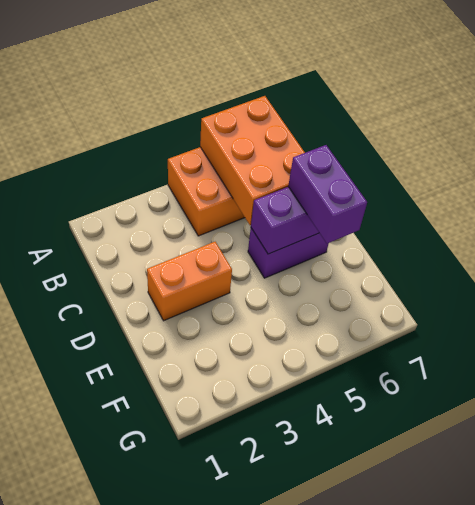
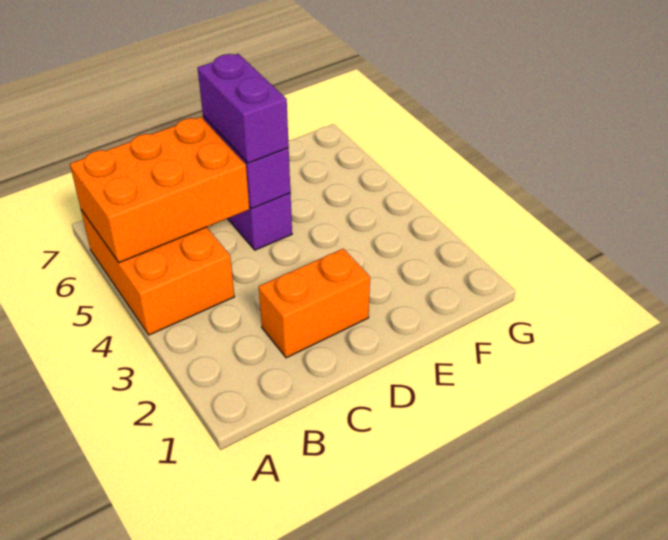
orange 1x2 brick [147,242,232,321] -> orange 1x2 brick turned to [259,249,370,358]
purple 1x2 brick [288,145,367,243] -> purple 1x2 brick turned to [198,54,289,163]

